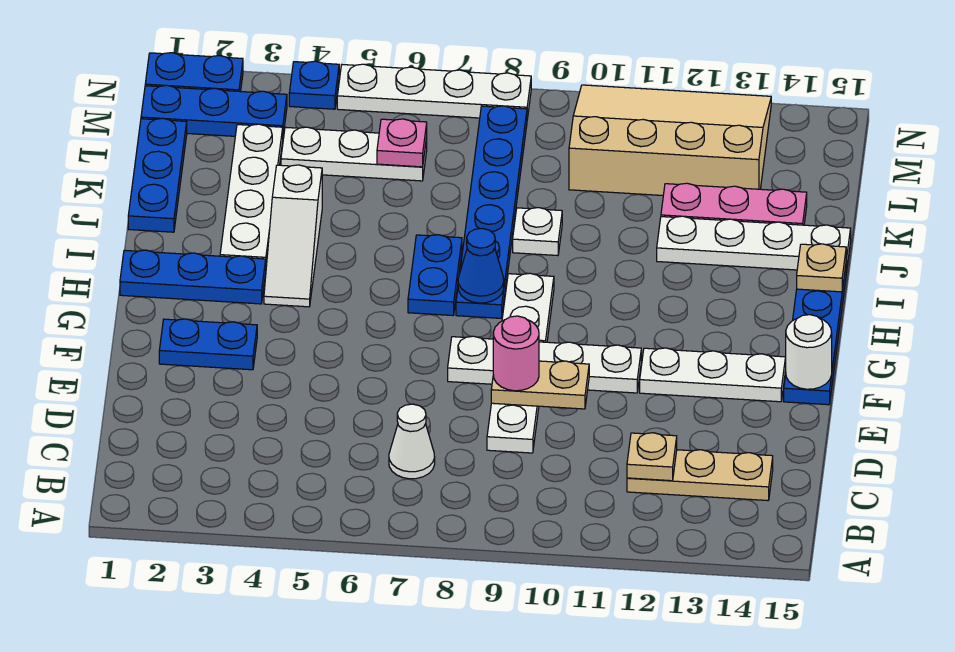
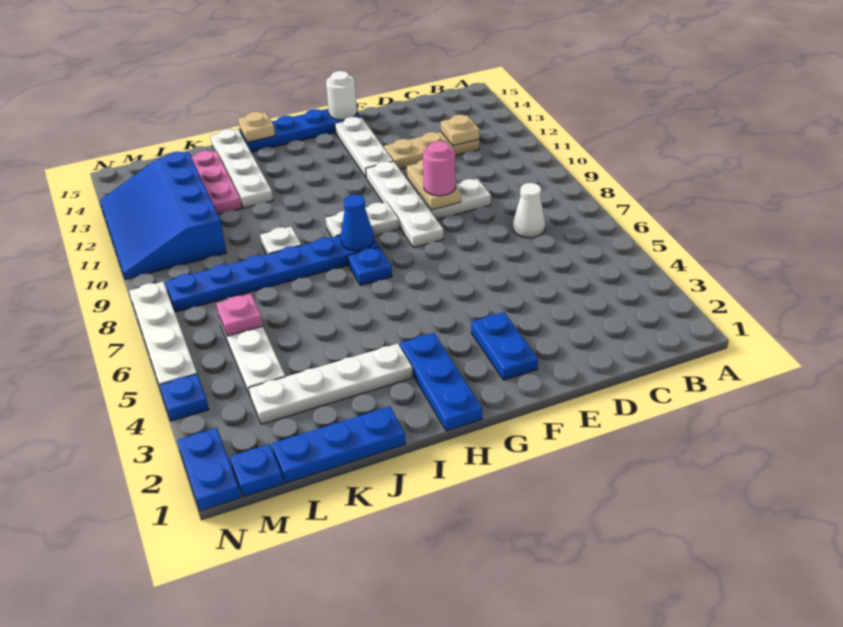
tan 1x3 plate [627,450,773,501] -> tan 1x3 plate turned to [384,132,479,169]
white 1x3 slope [264,165,322,307] -> none
blue 1x2 plate [408,235,462,316] -> blue 1x1 plate [348,247,392,286]
tan 3x4 slope [569,85,771,195] -> blue 3x4 slope [100,152,226,279]
blue 1x3 plate [141,86,287,136] -> blue 1x1 plate [230,444,283,497]

